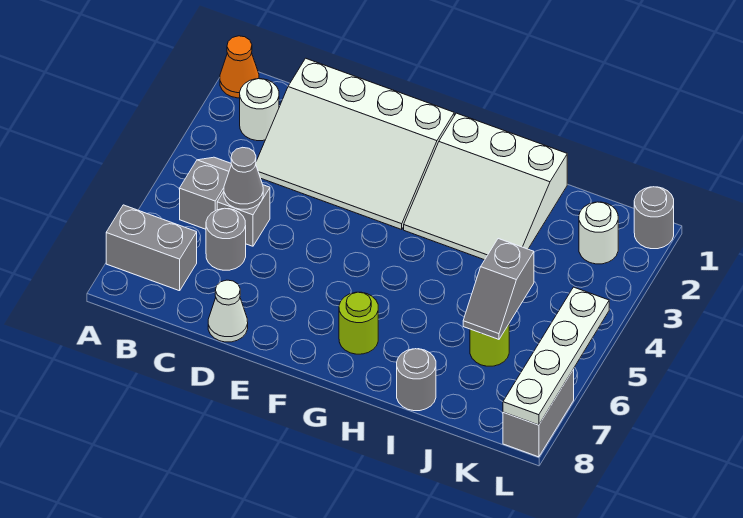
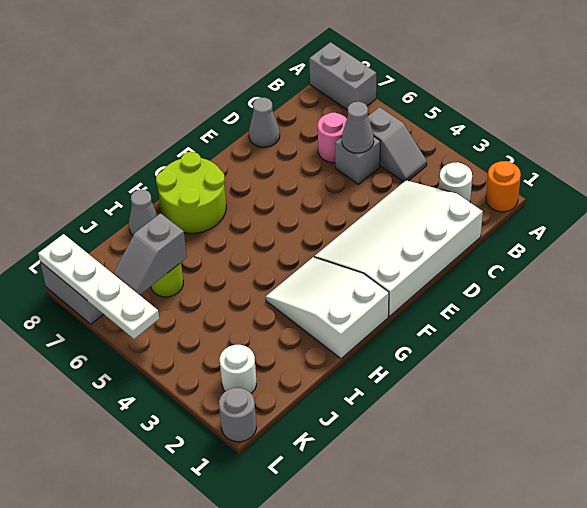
orange 1x1 cone [220,36,259,98] -> orange 1x1 round brick [486,161,521,212]
grey 1x2 brick [106,205,197,291] -> grey 1x2 brick turned to [309,42,376,110]
grey 1x1 round brick [206,208,246,270] -> pink 1x1 round brick [318,113,347,163]
white 1x1 cone [208,280,248,342] -> grey 1x1 cone [249,98,280,147]
white 3x3 slope [404,113,567,260] -> white 2x3 slope [266,257,389,359]
lime 1x1 round brick [339,292,378,354] -> lime 2x2 round brick [156,152,226,233]
grey 1x1 round brick [397,349,436,411] -> grey 1x1 cone [129,190,158,236]
grey 1x2 slope [463,239,534,339] -> grey 1x2 slope turned to [113,213,187,295]

